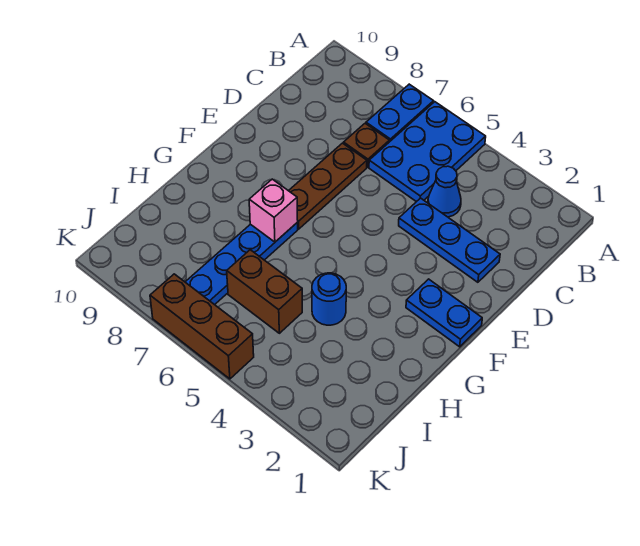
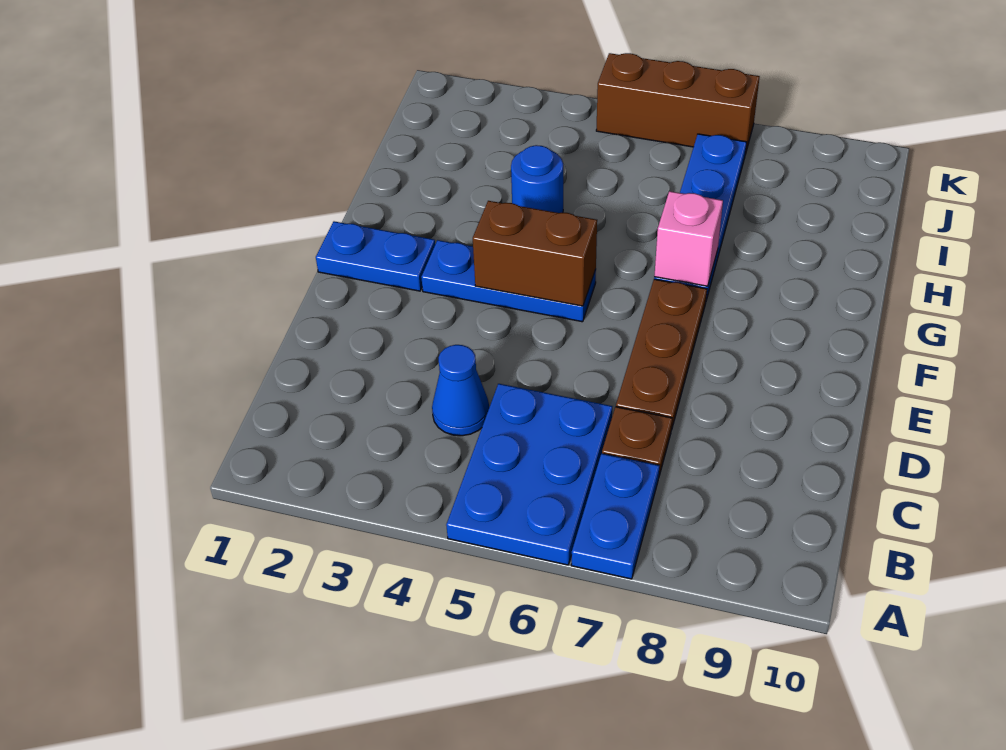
blue 1x3 plate [399,198,500,282] -> blue 1x3 plate moved to [421,240,596,322]
brown 1x2 brick [227,250,302,333] -> brown 1x2 brick moved to [473,201,597,306]

